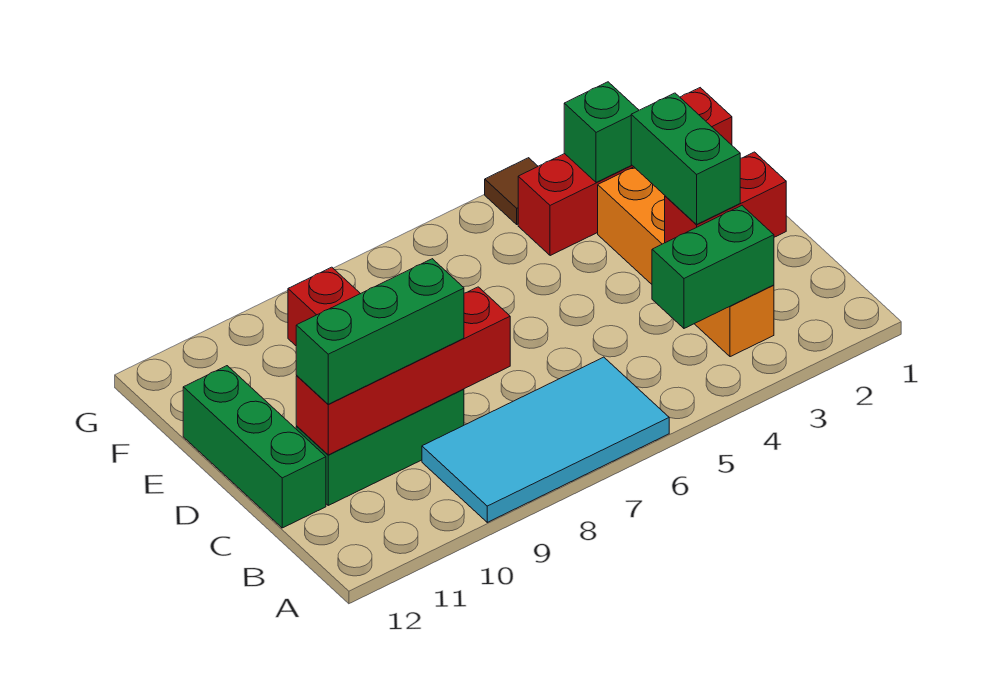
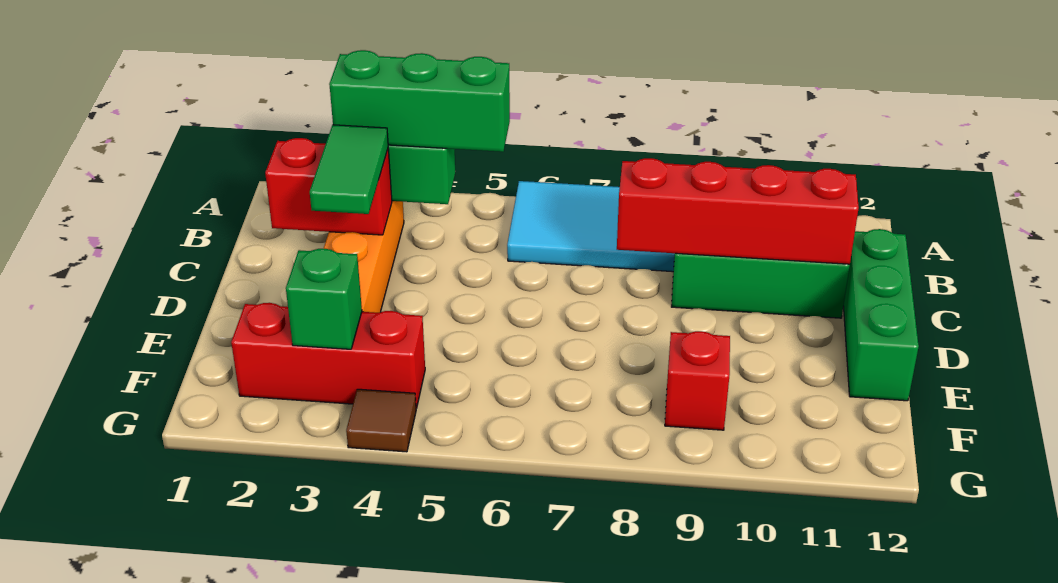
green 1x2 brick [631,93,740,224] -> green 1x2 tile [310,125,388,214]
green 1x3 brick [296,259,464,404] -> green 1x3 brick moved to [329,50,510,152]
red 1x4 brick [518,88,732,256] -> red 1x3 brick [231,303,425,408]

